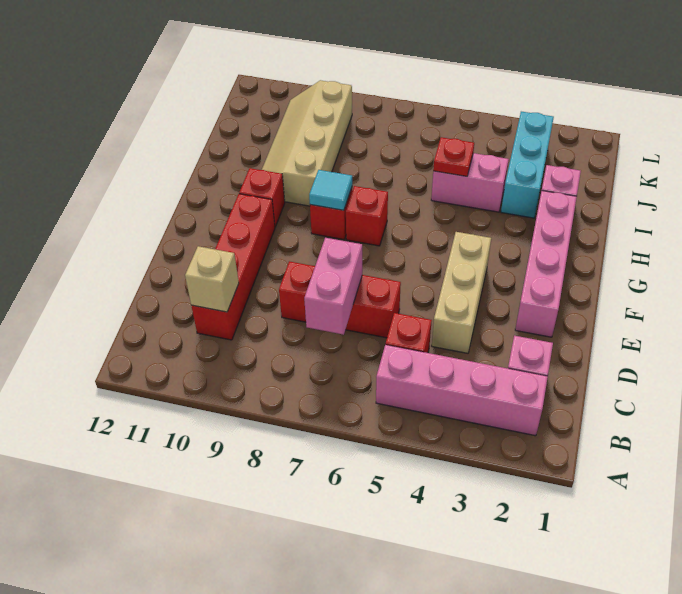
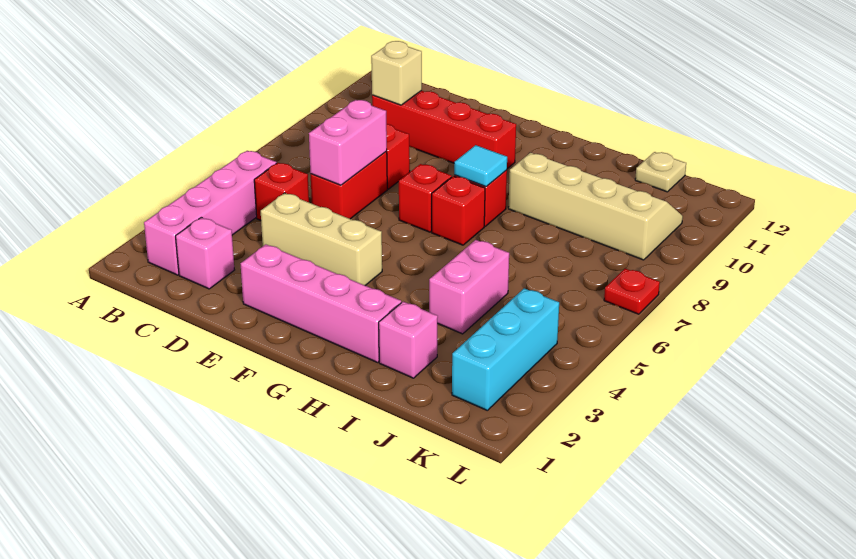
pink 1x2 brick [304,238,362,335] -> pink 1x2 brick turned to [309,100,387,185]
red 1x1 brick [239,168,285,227] -> red 1x1 brick moved to [399,164,452,232]
cyan 1x3 brick [501,112,554,218] -> cyan 1x3 brick turned to [452,288,559,410]
red 1x1 plate [433,137,474,176] -> red 1x1 plate moved to [604,269,660,314]
none -> tan 1x1 plate [635,152,686,192]

